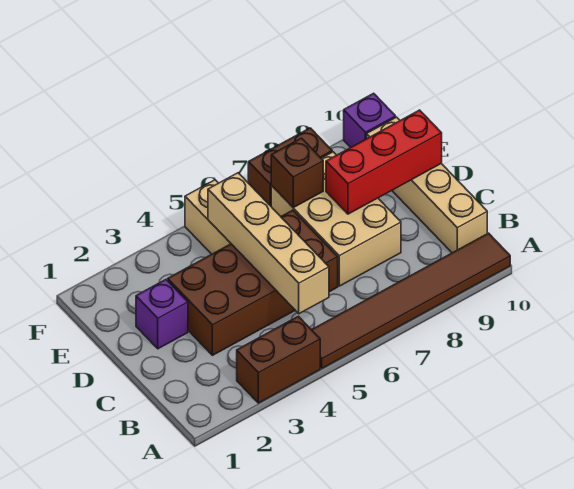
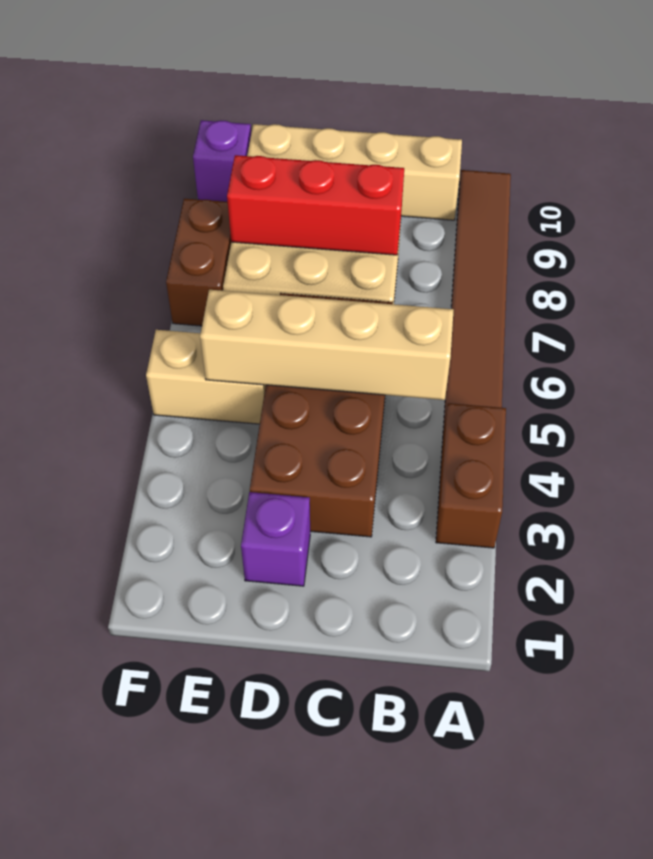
red 1x3 brick [326,110,442,214] -> red 1x3 brick turned to [227,155,404,255]
brown 1x1 brick [271,138,323,208] -> none

